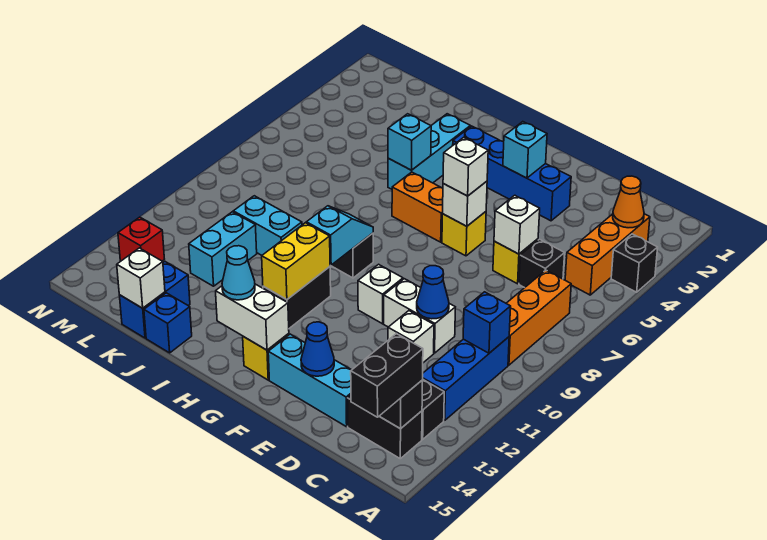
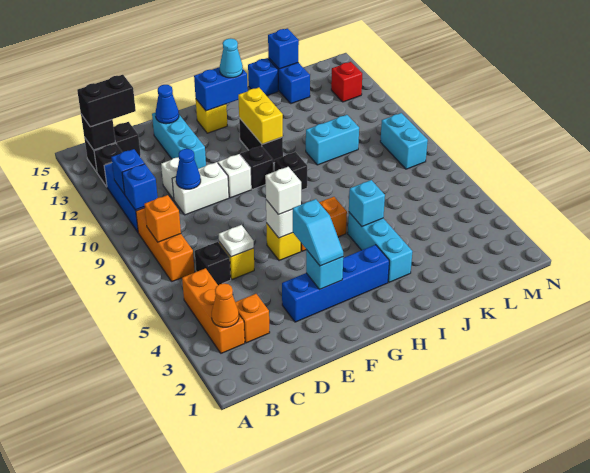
black 1x1 brick [611,234,658,292] -> black 1x1 brick moved to [240,146,273,189]
none -> orange 1x1 brick [144,195,181,242]
none -> blue 1x1 brick [111,149,145,194]
black 1x2 brick [351,334,423,417] -> black 1x2 brick turned to [77,75,136,127]
none -> orange 1x1 brick [235,294,270,343]
white 1x1 brick [494,195,540,254] -> white 1x1 plate [219,225,254,257]
cyan 1x3 brick [268,334,351,427] -> cyan 1x3 brick turned to [152,112,206,169]
white 1x2 brick [216,284,289,350] -> blue 1x2 brick [194,67,248,111]
cyan 1x2 slope [306,206,373,265] -> cyan 1x2 slope moved to [293,199,343,266]
cyan 1x2 brick [189,212,257,286] -> cyan 1x2 brick moved to [380,113,428,169]
white 1x1 brick [117,248,165,308] -> blue 1x1 brick [268,28,299,69]

